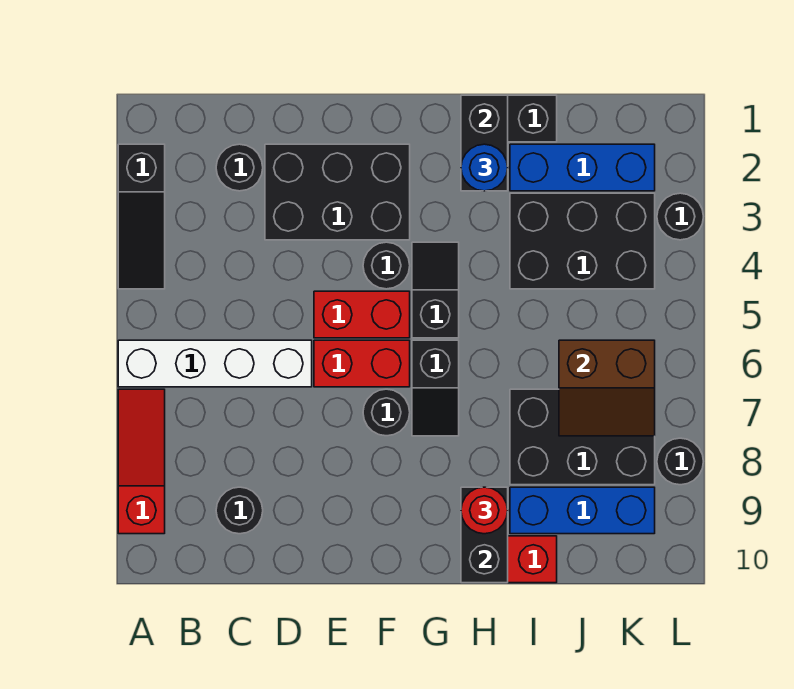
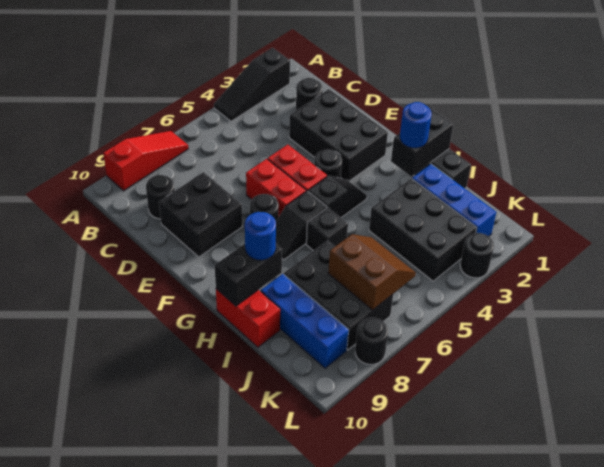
white 1x4 brick [118,340,312,387] -> none
none -> black 2x2 brick [159,172,242,257]
none -> black 1x1 brick [306,208,348,251]
red 1x1 round brick [461,487,508,534] -> blue 1x1 round brick [245,212,276,260]
brown 2x2 slope [559,340,655,436] -> brown 2x2 slope turned to [328,234,416,310]

